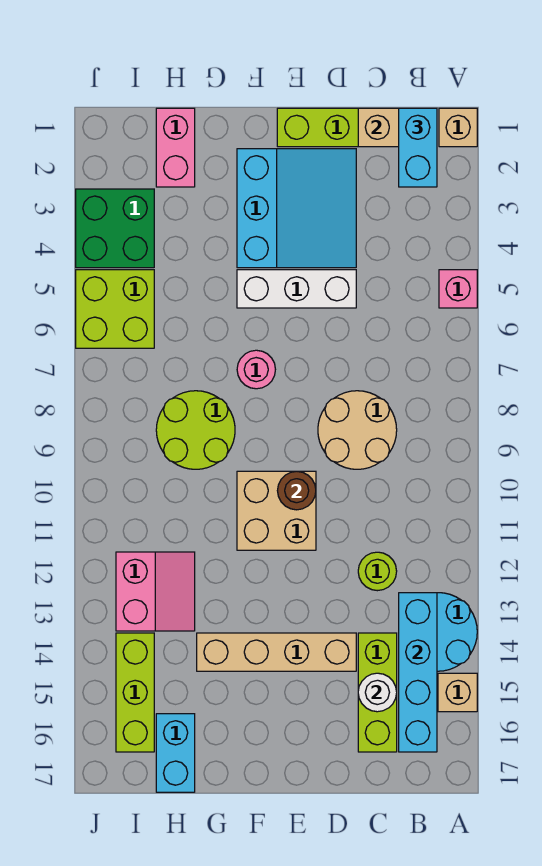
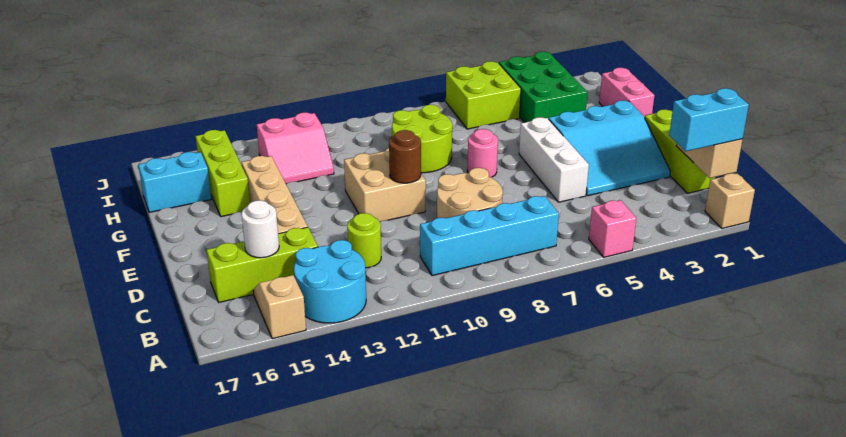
cyan 1x4 brick [399,593,437,752] -> cyan 1x4 brick moved to [420,196,559,276]
pink 1x2 brick [156,108,195,187] -> pink 1x2 brick turned to [599,68,654,117]
green 2x2 brick [76,189,154,268] -> green 2x3 brick [499,52,587,123]
lime 1x3 brick [116,633,154,752] -> lime 1x3 brick turned to [196,130,250,217]

